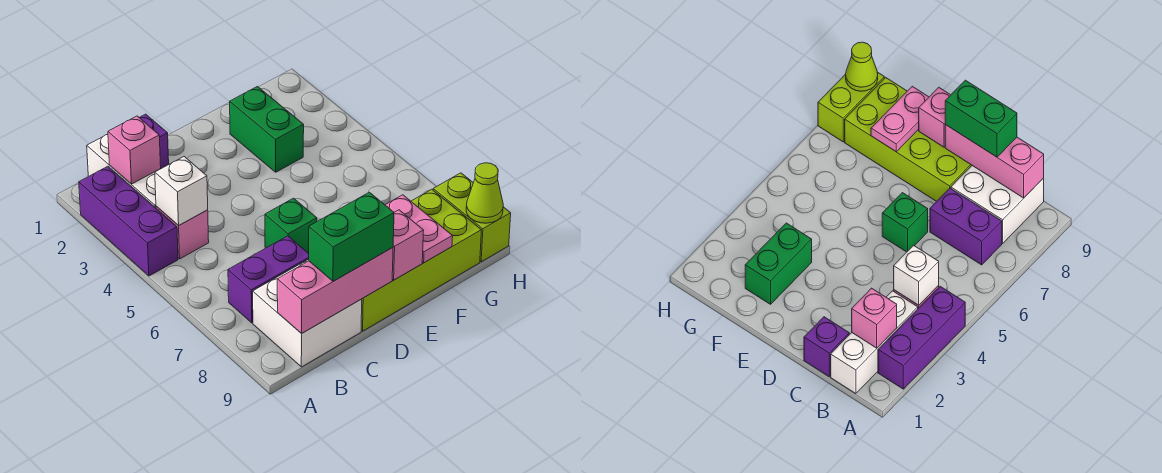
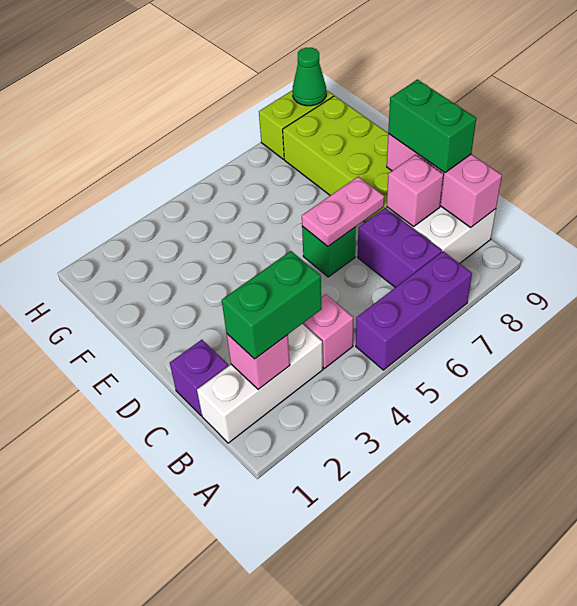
purple 1x3 brick [79,166,178,276] -> purple 1x3 brick moved to [356,251,472,370]
white 1x1 brick [155,157,208,226] -> none
pink 1x1 brick [392,210,424,280] -> pink 1x1 brick moved to [387,155,444,227]
green 1x2 brick [230,87,304,172] -> green 1x2 brick moved to [222,251,322,359]
pink 1x2 plate [385,195,453,263] -> pink 1x2 plate moved to [302,177,384,246]
lime 1x1 cone [466,163,503,223] -> green 1x1 cone [292,48,326,106]

